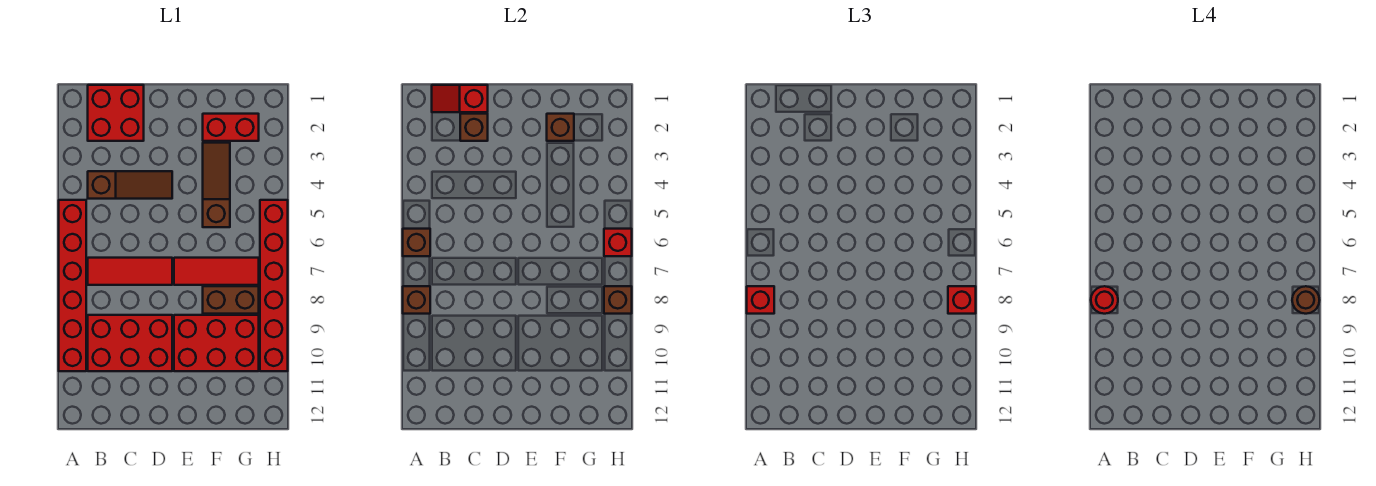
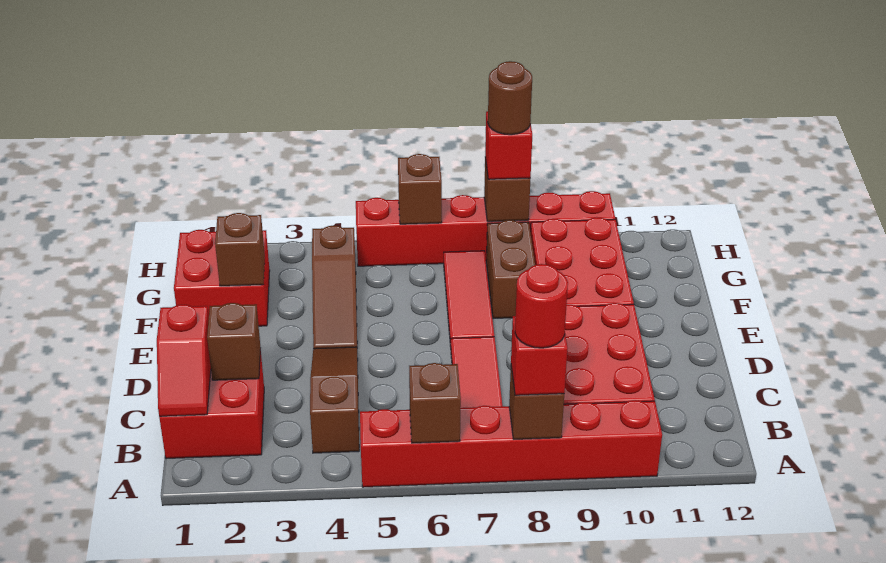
red 1x2 brick [203,114,259,141] -> red 2x2 brick [174,230,270,326]
brown 1x3 slope [203,143,230,227] -> brown 1x3 slope turned to [312,226,357,349]
red 1x1 brick [604,229,632,256] -> brown 1x1 brick [398,154,442,224]

